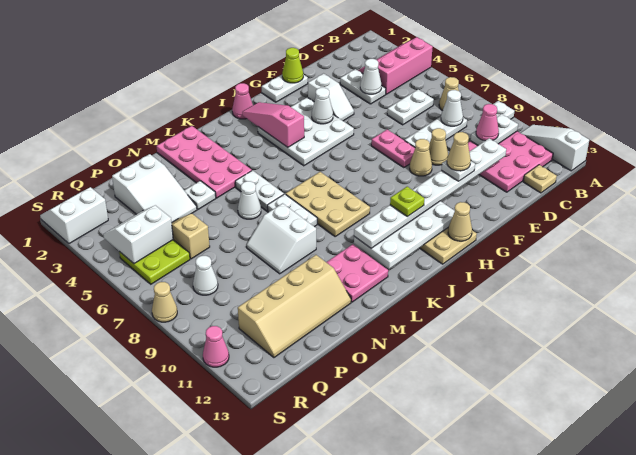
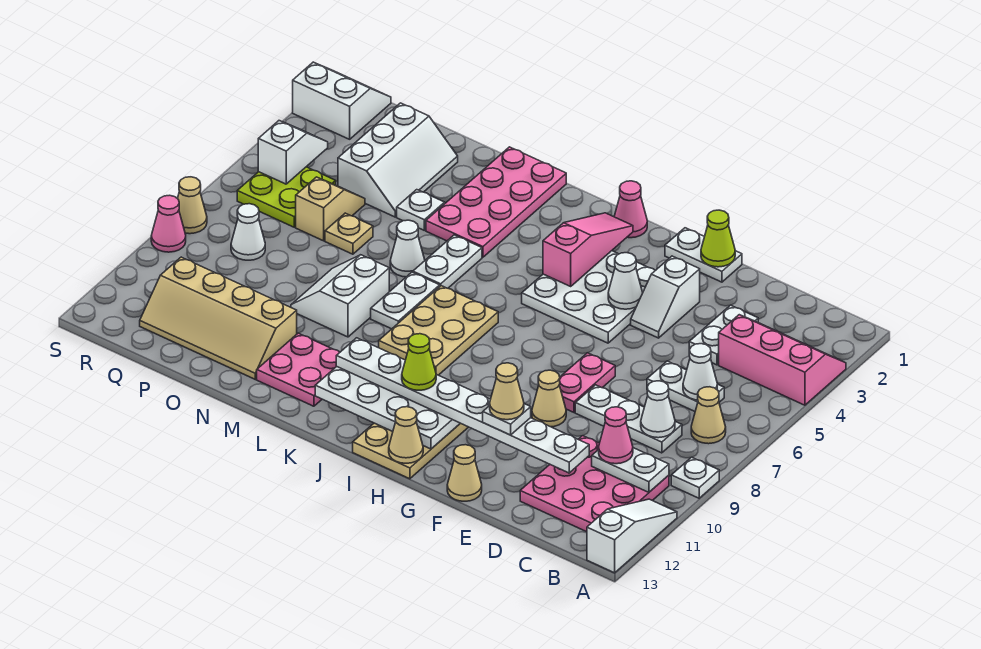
tan 1x1 plate [523,165,557,193] -> tan 1x1 plate moved to [325,213,373,254]
white 1x1 cone [360,59,381,94] -> white 1x1 cone moved to [683,344,717,400]
tan 1x1 cone [429,128,448,165] -> tan 1x1 cone moved to [447,445,482,501]
lime 1x1 plate [390,187,424,217] -> lime 1x1 cone [402,334,436,390]
white 2x3 slope [112,154,197,223] -> white 2x3 slope turned to [338,103,458,217]
white 2x2 slope [103,205,173,264] -> white 1x2 slope [258,121,328,184]
pink 1x1 cone [203,326,229,367] -> pink 1x1 cone moved to [151,195,186,252]

